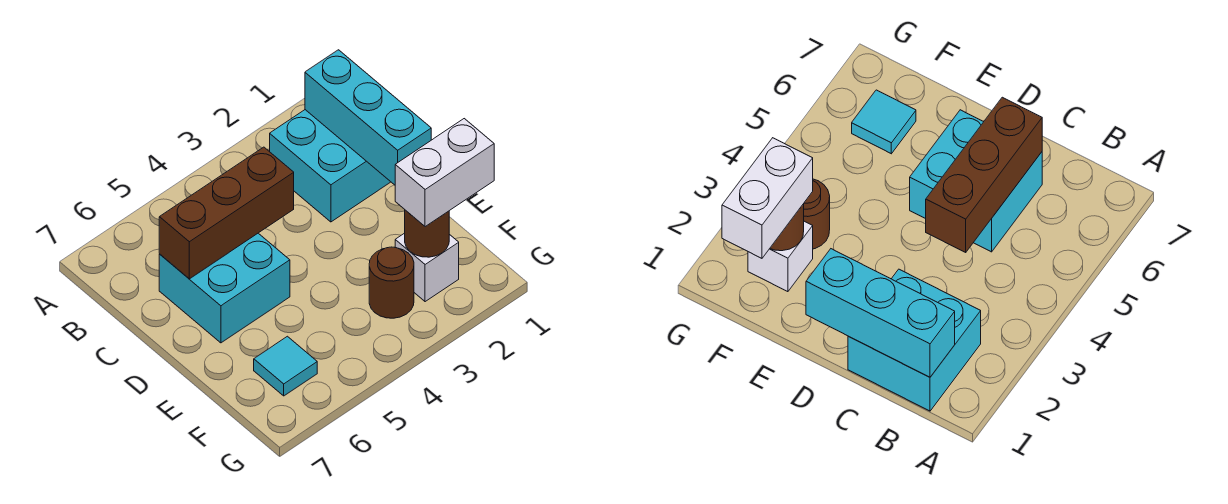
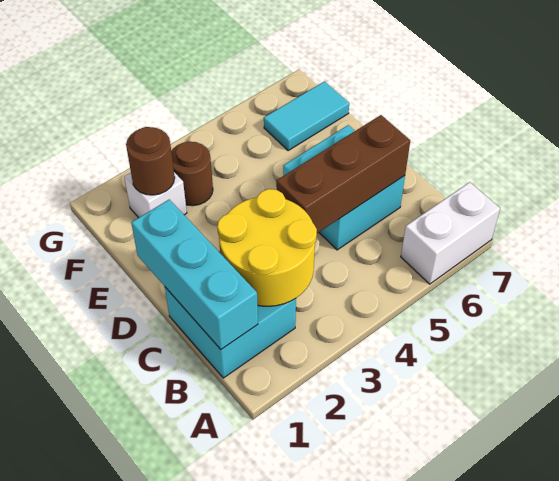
none -> yellow 2x2 round brick [217,189,317,306]
white 1x2 brick [395,119,494,227] -> white 1x2 brick moved to [401,182,500,284]
cyan 1x1 tile [254,336,317,396] -> cyan 1x2 tile [264,81,349,151]

